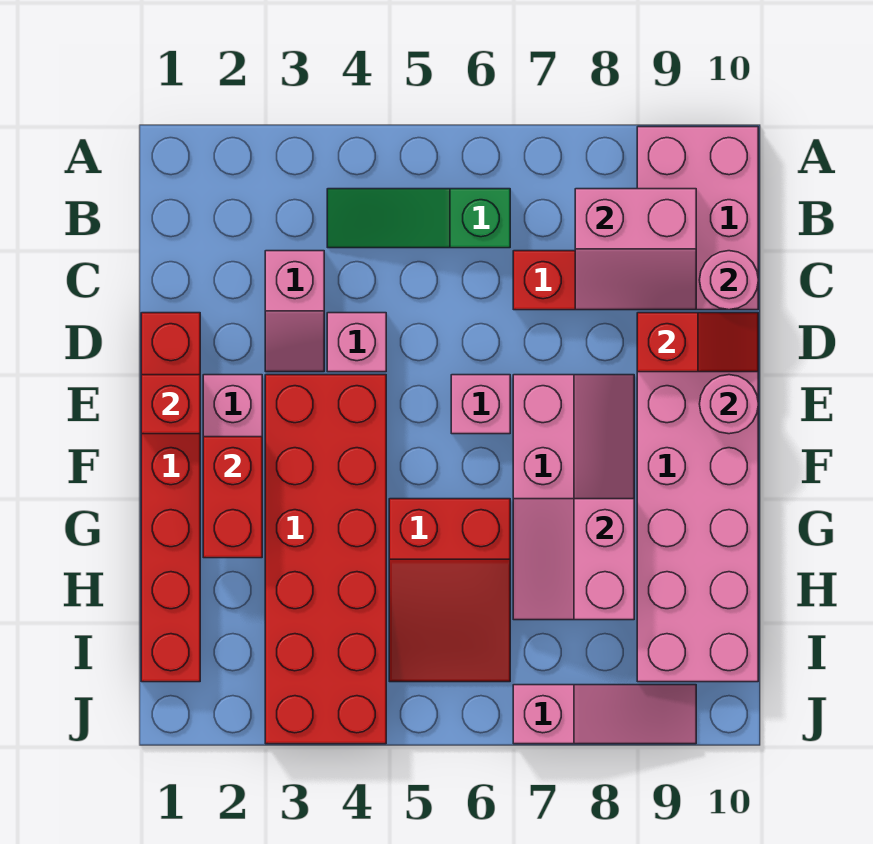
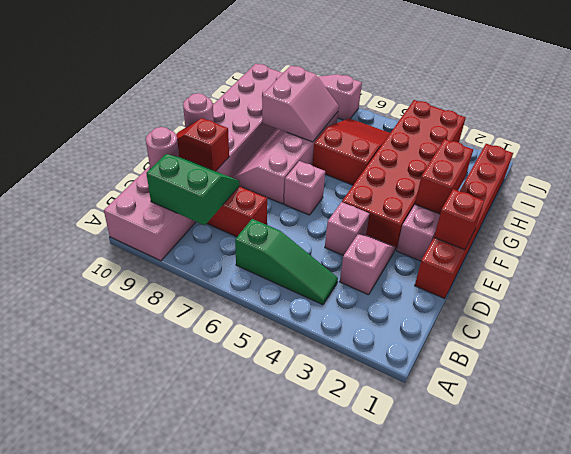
pink 2x2 slope [575,189,696,310] -> green 2x2 slope [146,154,239,225]

